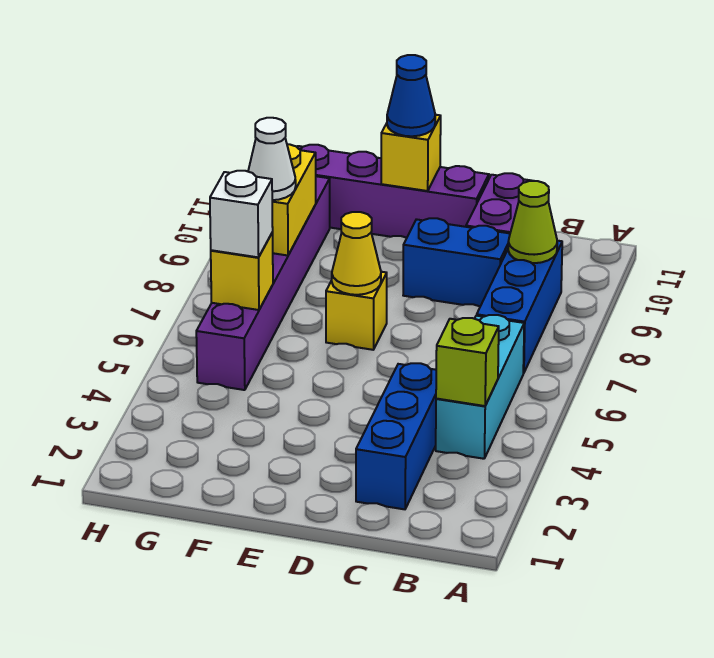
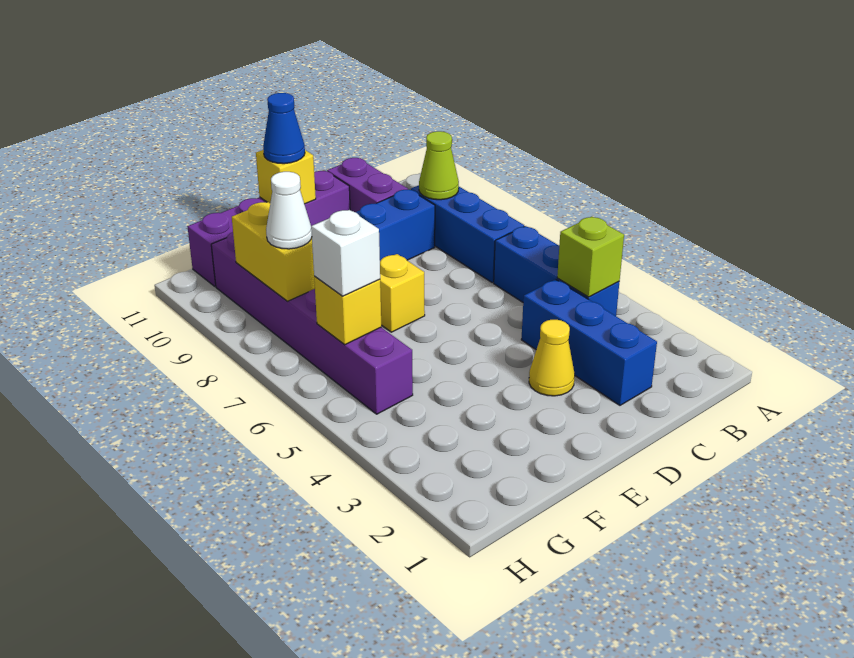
cyan 1x3 brick [436,315,524,459] -> blue 1x3 brick [494,226,619,316]
yellow 1x1 cone [332,212,381,295] -> yellow 1x1 cone moved to [529,320,575,396]

